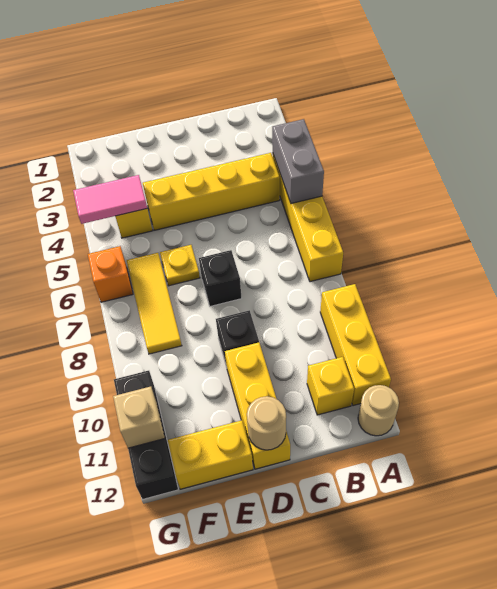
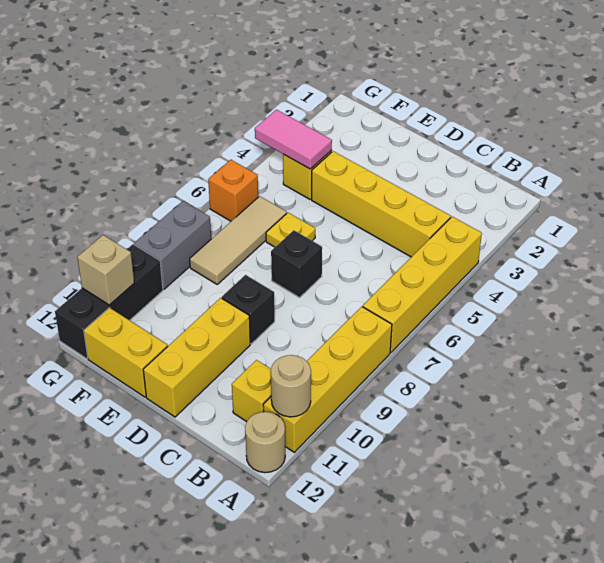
grey 1x2 brick [272,119,324,203] -> grey 1x2 brick moved to [134,201,211,289]
yellow 1x3 brick [320,284,391,406] -> yellow 1x4 brick [263,307,392,452]
tan 1x1 round brick [247,396,286,450] -> tan 1x1 round brick moved to [271,355,311,417]
yellow 1x3 tile [127,253,182,354] -> tan 1x3 tile [190,196,287,284]

